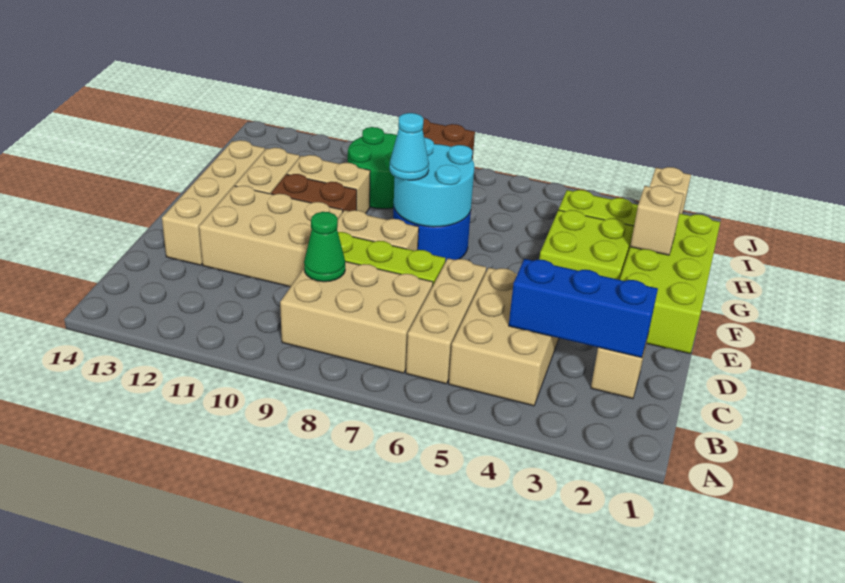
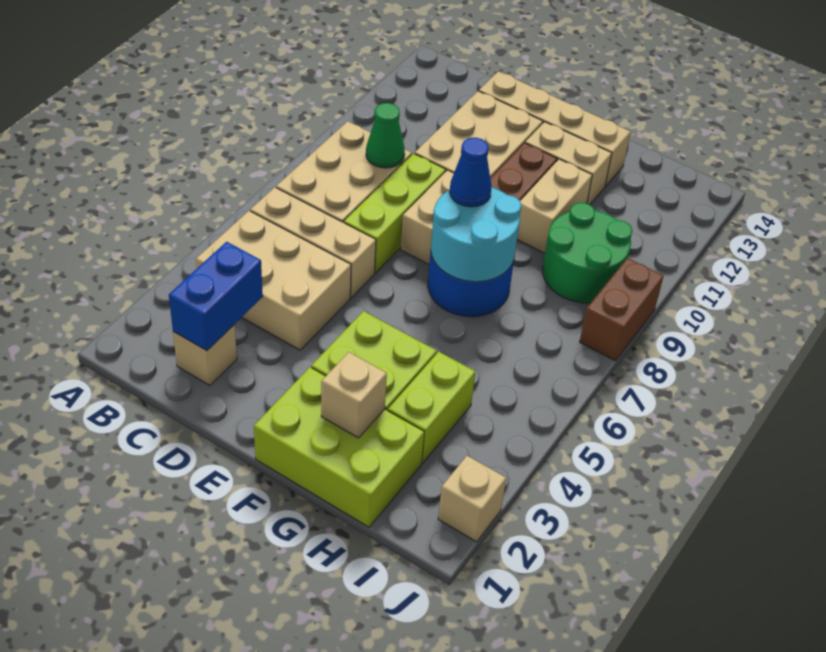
blue 1x3 brick [509,259,658,358] -> blue 1x2 brick [169,242,263,351]
lime 2x4 brick [620,214,720,354] -> lime 2x3 brick [254,367,424,527]
cyan 1x1 cone [389,113,429,180] -> blue 1x1 cone [450,138,492,207]

